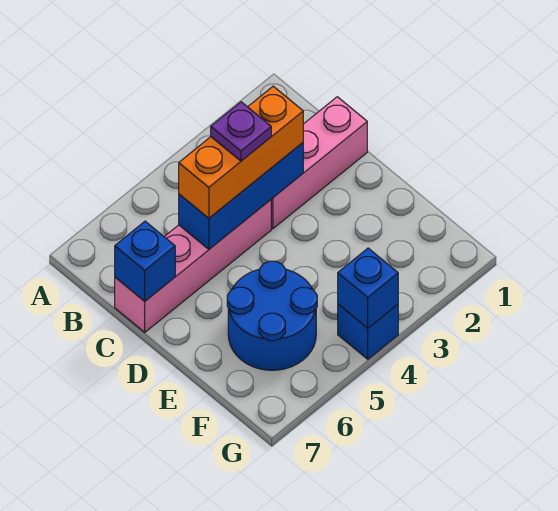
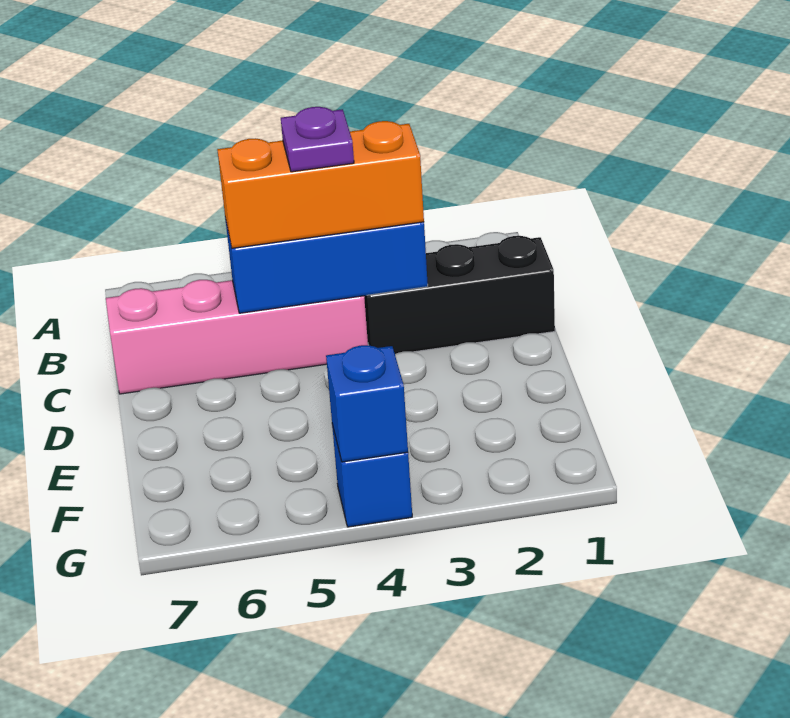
pink 1x3 brick [271,97,367,229] -> black 1x3 brick [364,236,555,354]
blue 1x1 brick [115,221,175,301] -> none
blue 2x2 round brick [227,261,317,370] -> none

